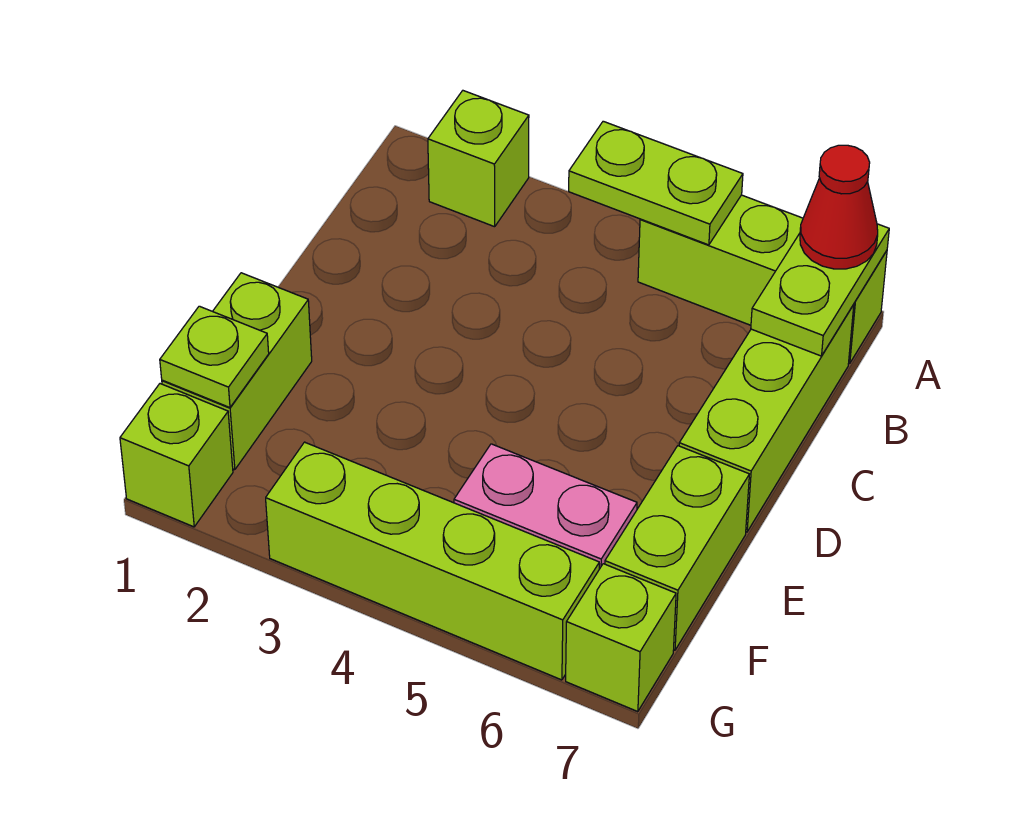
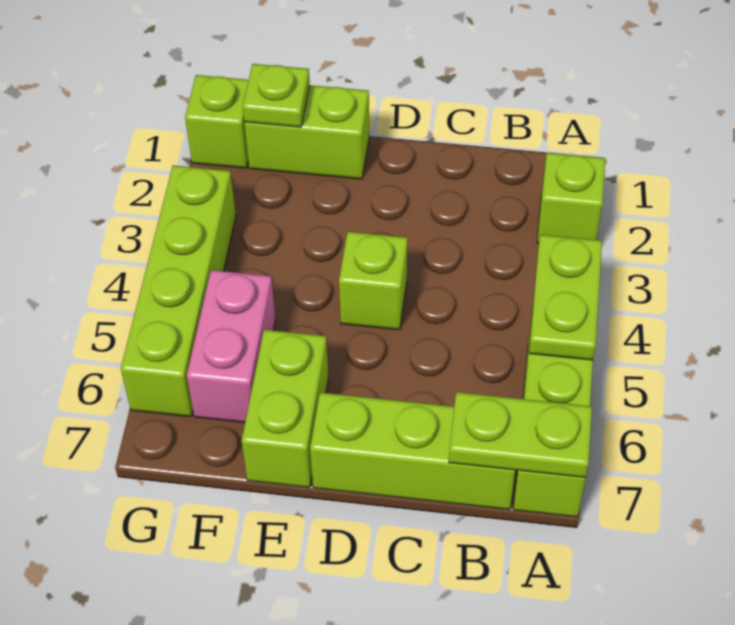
red 1x1 cone [800,145,878,269] -> none
lime 1x2 brick [605,446,749,650] -> lime 1x2 brick turned to [242,330,328,488]
lime 1x1 brick [566,564,676,712] -> lime 1x1 brick moved to [339,232,407,330]

